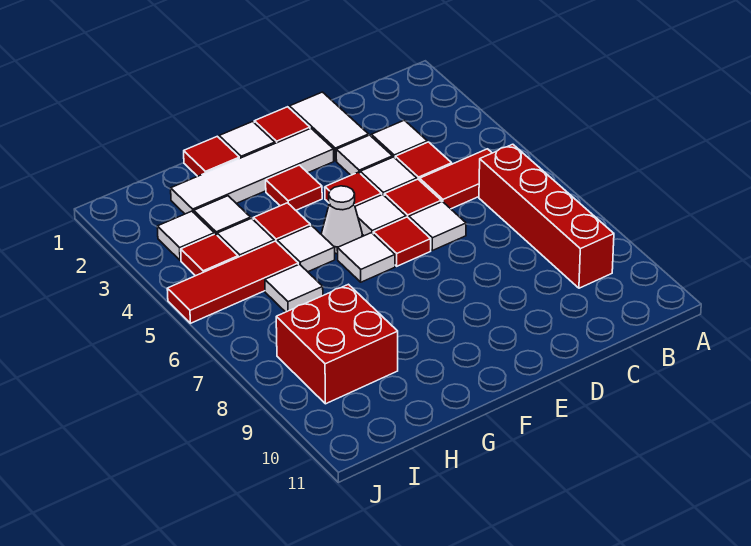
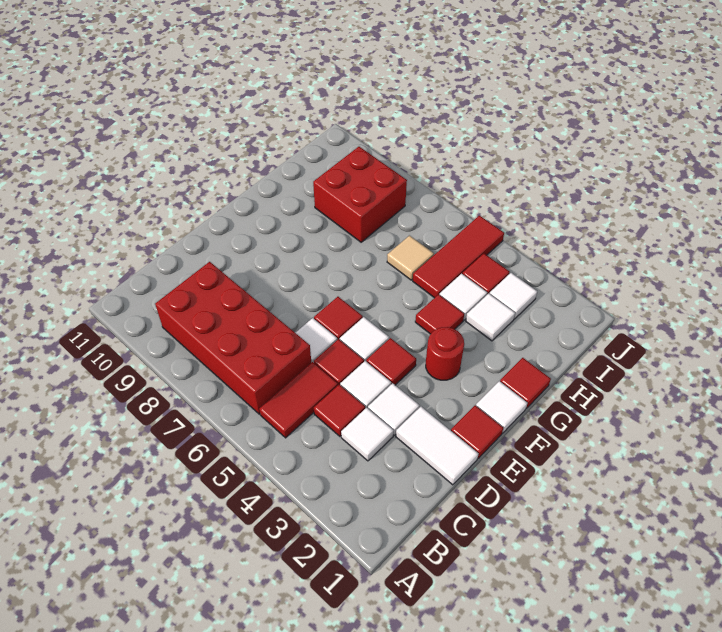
red 1x4 brick [479,144,614,288] -> red 2x4 brick [155,262,311,414]
white 1x4 tile [171,128,334,214] -> none
red 1x1 tile [266,165,322,210] -> red 1x1 round brick [426,327,464,380]
white 1x1 cone [321,186,362,254] -> none
white 1x1 tile [337,233,395,282] -> none
white 1x1 tile [277,225,335,272] -> none
white 1x1 tile [265,264,323,312] -> tan 1x1 tile [387,236,434,280]

